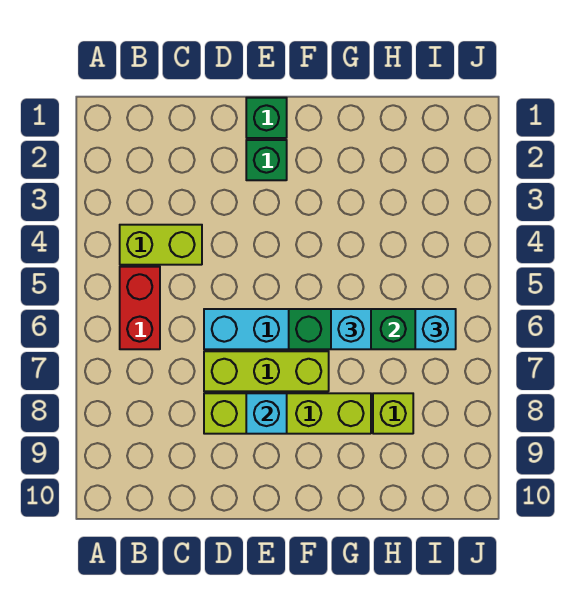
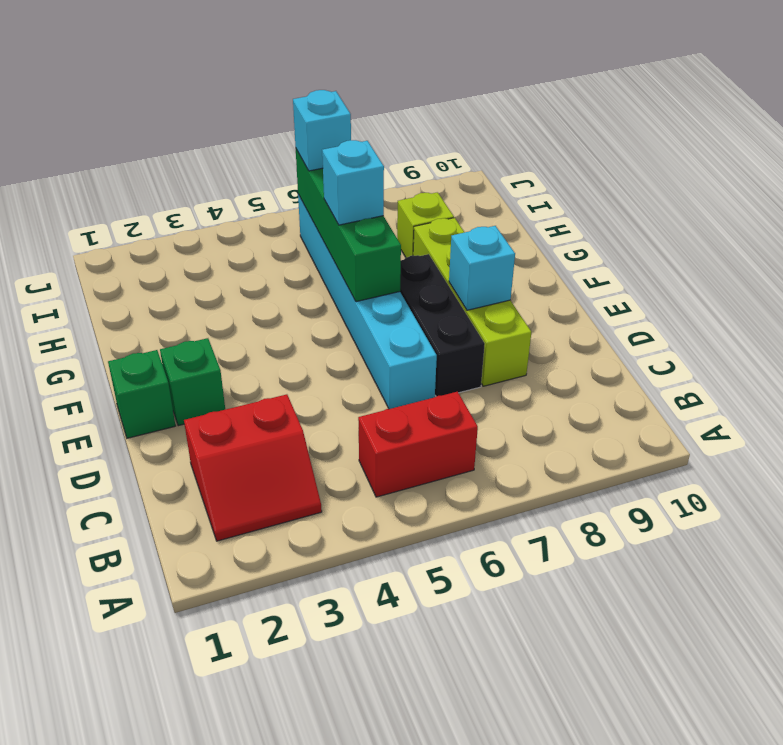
none -> red 2x2 slope [184,394,322,541]
lime 1x2 brick [120,225,202,265] -> none
lime 1x3 brick [204,351,329,391] -> black 1x3 brick [400,254,485,397]

